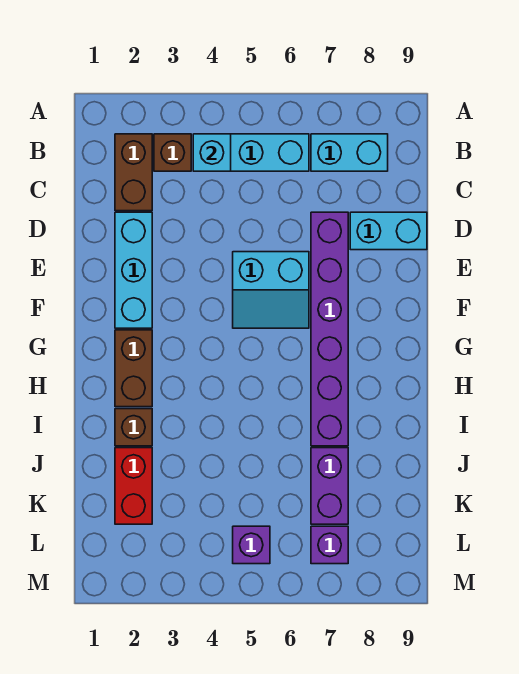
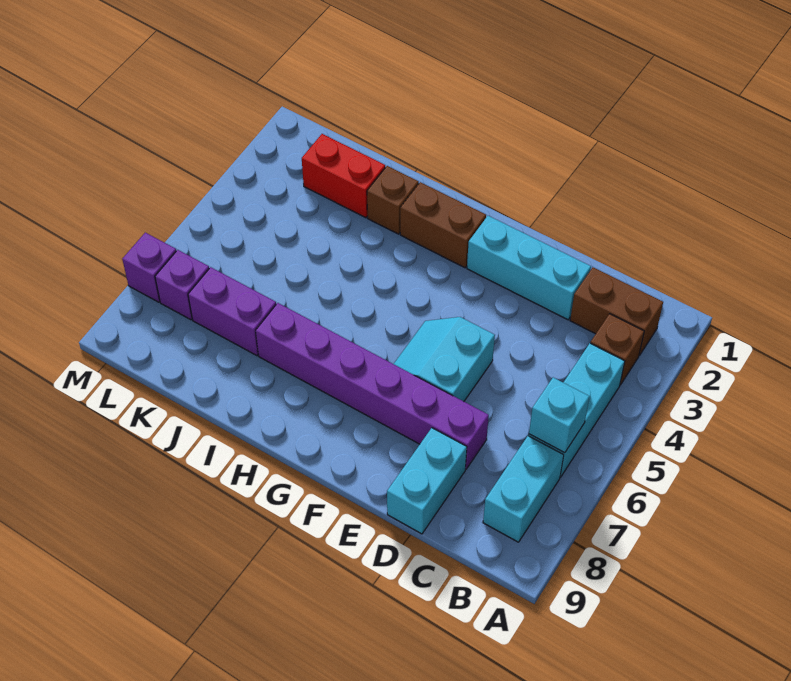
cyan 1x1 brick [193,134,231,171] -> cyan 1x1 brick moved to [529,378,589,453]
purple 1x1 brick [233,526,270,564] -> purple 1x1 brick moved to [122,233,176,302]

